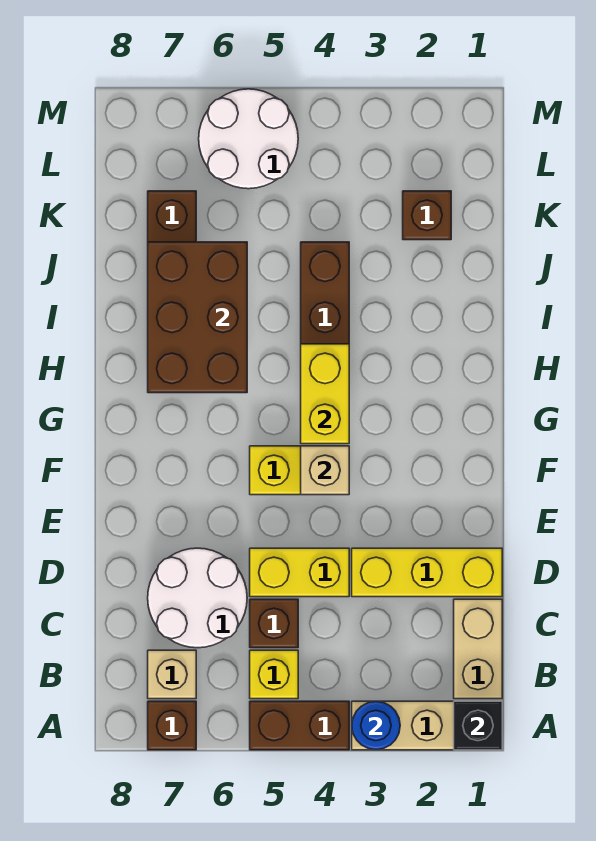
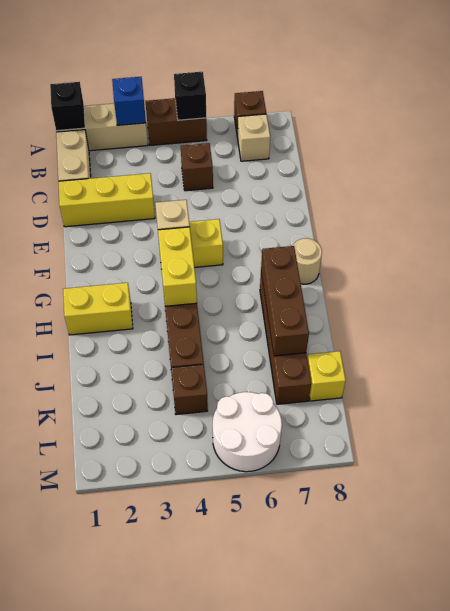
blue 1x1 round brick [352,701,400,750] -> blue 1x1 brick [112,77,146,125]
none -> black 1x1 brick [174,72,206,120]
yellow 1x1 brick [250,650,298,699] -> yellow 1x1 brick moved to [307,351,346,401]
white 2x2 round brick [148,548,247,648] -> none
yellow 1x2 brick [250,548,349,597] -> yellow 1x2 brick moved to [63,283,133,335]
none -> tan 1x1 round brick [293,238,322,284]
brown 2x3 brick [148,242,247,393] -> brown 1x3 brick [261,246,309,356]
brown 1x1 brick [403,191,451,240] -> brown 1x1 brick moved to [171,365,208,415]

